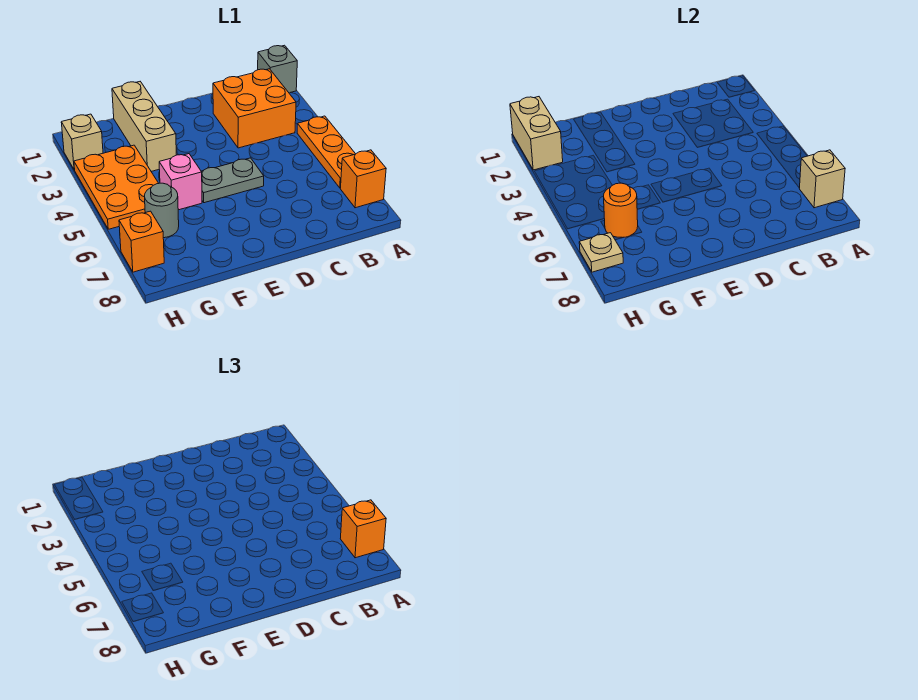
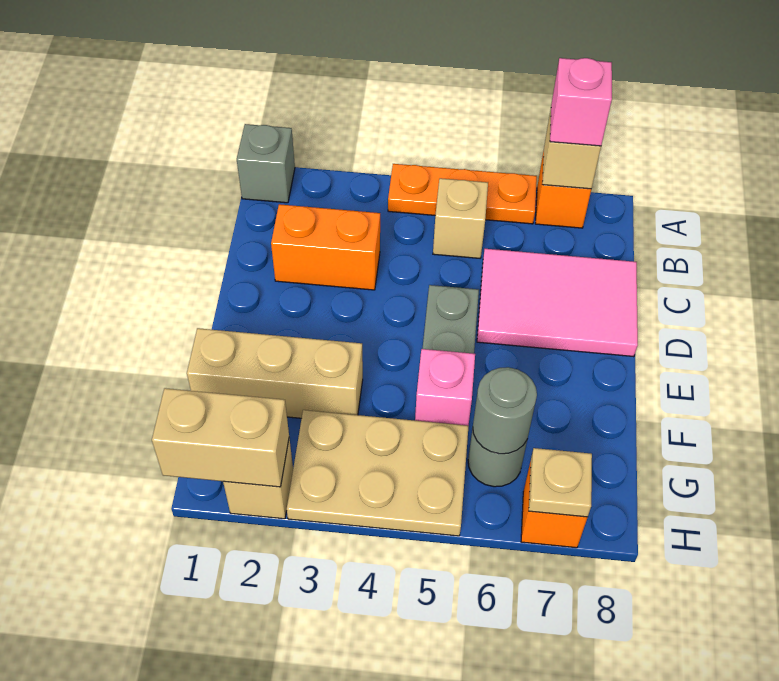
orange 1x1 brick [340,500,386,558] -> pink 1x1 brick [550,58,612,146]
orange 2x2 brick [213,69,296,148] -> orange 1x2 brick [271,204,380,290]
none -> tan 1x1 brick [433,178,488,258]
none -> pink 2x3 tile [477,249,638,357]
orange 2x3 plate [74,145,159,229] -> tan 2x3 plate [287,410,469,536]
orange 1x1 round brick [604,183,638,238] -> grey 1x1 round brick [473,367,537,454]

